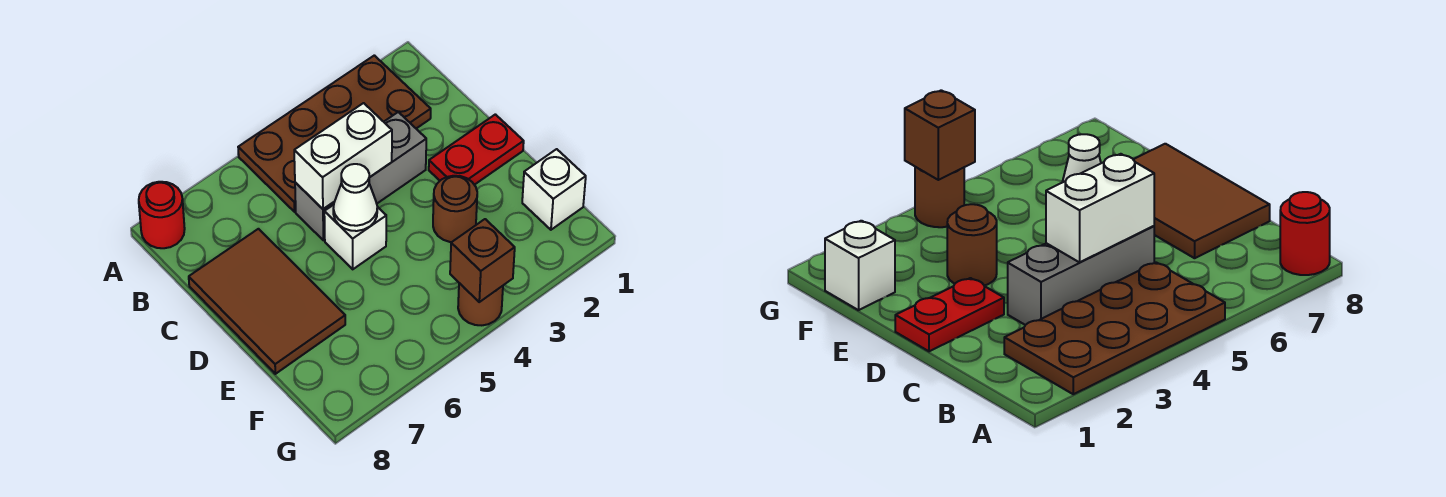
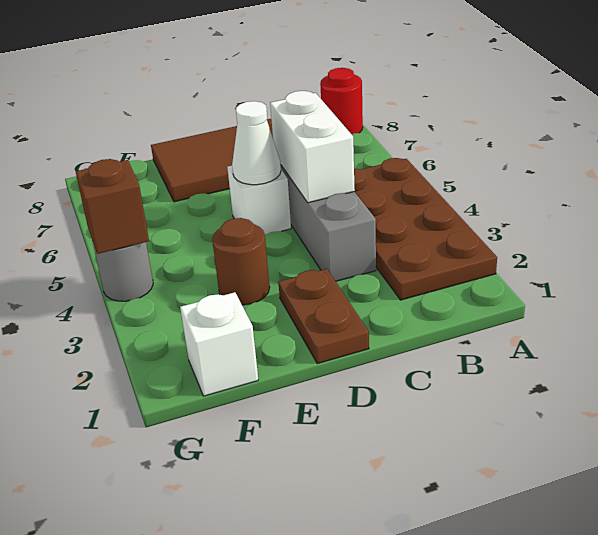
red 1x2 plate [429,114,524,185] -> brown 1x2 plate [278,269,369,364]
brown 1x1 round brick [458,283,503,325] -> grey 1x1 round brick [93,242,153,301]

